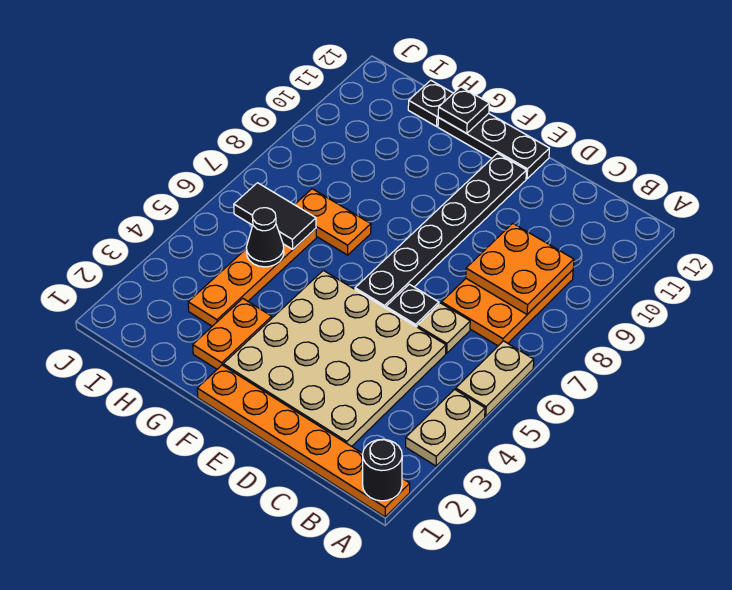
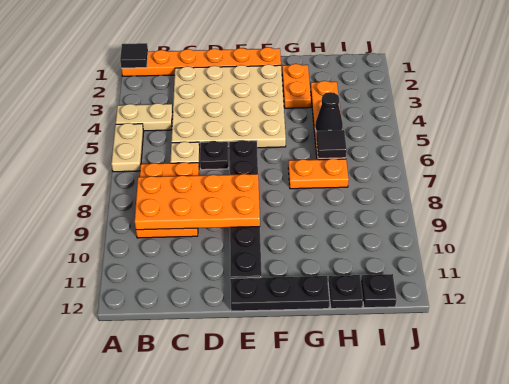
black 1x1 round brick [363,439,402,501] -> black 1x1 tile [120,43,148,68]
tan 1x2 plate [406,389,485,466] -> tan 1x2 plate turned to [116,103,173,131]
orange 2x2 plate [466,223,574,314] -> orange 2x4 plate [135,174,260,230]
black 1x1 plate [438,87,489,134] -> black 1x1 plate moved to [361,274,396,308]
black 1x2 tile [234,183,316,249] -> black 1x1 tile [316,130,347,158]

